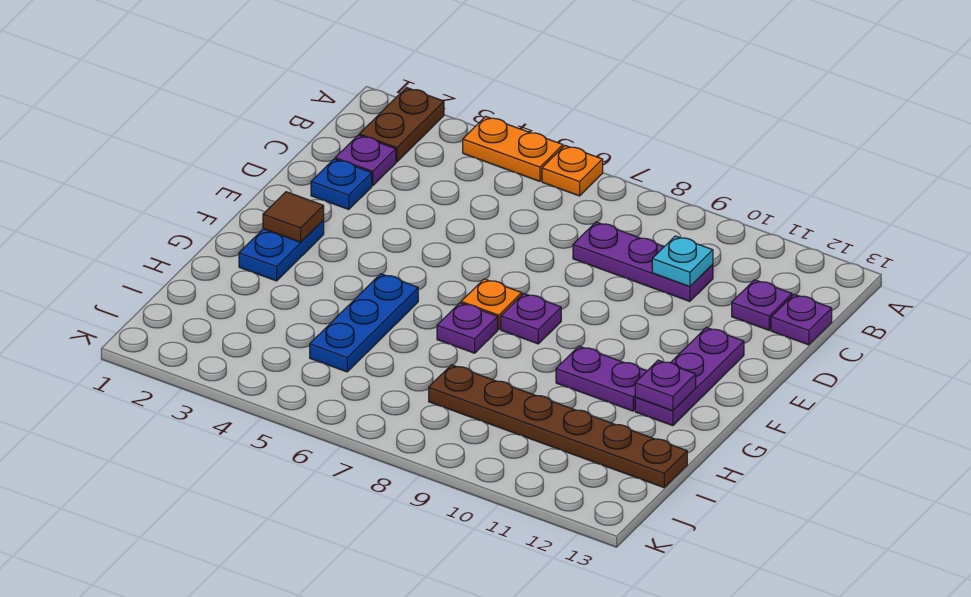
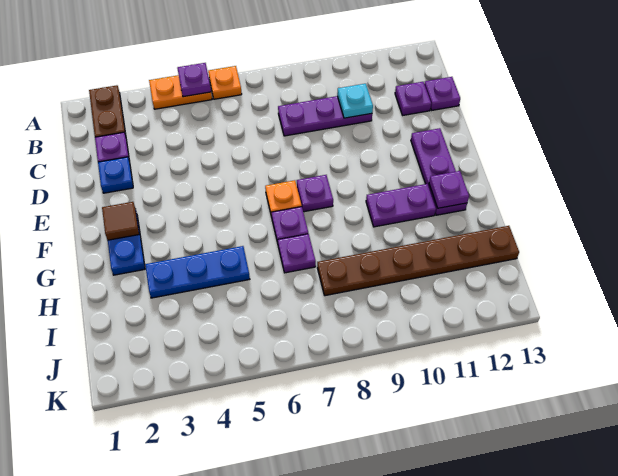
none -> purple 1x1 plate [177,63,211,97]
blue 1x3 plate [310,274,418,372] -> blue 1x3 plate turned to [145,246,250,298]
none -> purple 1x1 plate [278,234,316,273]

